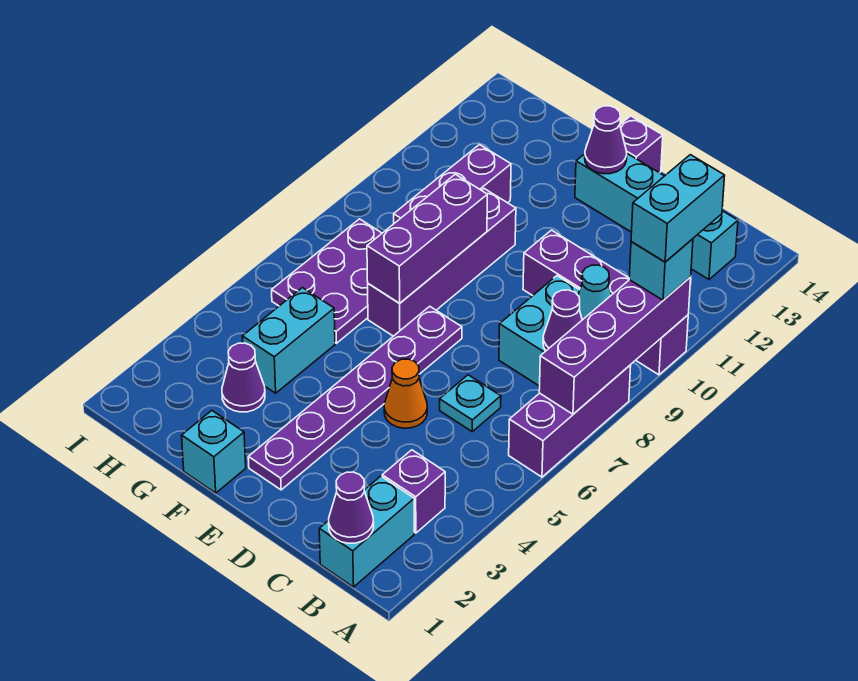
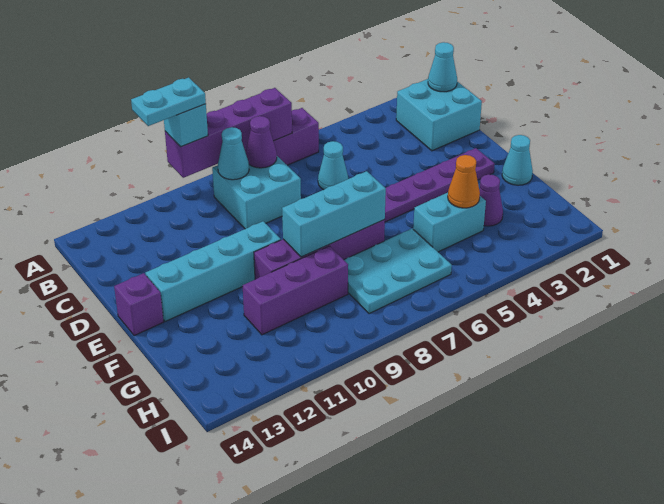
purple 1x4 brick [523,230,688,375] -> none
cyan 1x2 brick [631,155,725,262] -> cyan 1x2 plate [131,77,206,126]
cyan 1x2 brick [319,476,414,587] -> cyan 2x2 brick [396,79,482,151]
purple 1x1 cone [329,472,374,543] -> cyan 1x1 cone [428,42,457,92]
purple 1x1 brick [382,450,445,533] -> none
cyan 1x4 brick [575,154,738,279] -> cyan 1x4 brick turned to [146,221,281,322]
cyan 1x1 plate [440,375,501,432] -> cyan 1x1 cone [318,141,348,190]
orange 1x1 cone [384,359,427,428] -> orange 1x1 cone moved to [448,155,480,208]
purple 1x1 cone [585,106,627,174] -> none
cyan 1x1 brick [182,411,246,493] -> cyan 1x1 cone [502,135,533,185]
purple 1x3 brick [367,174,487,303] -> cyan 1x3 brick [282,171,386,257]
purple 2x3 plate [272,219,382,343] -> cyan 2x3 plate [344,229,452,314]

